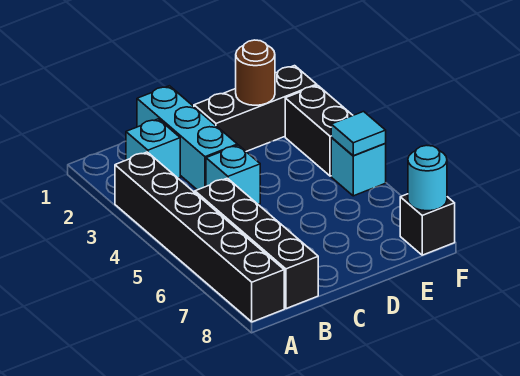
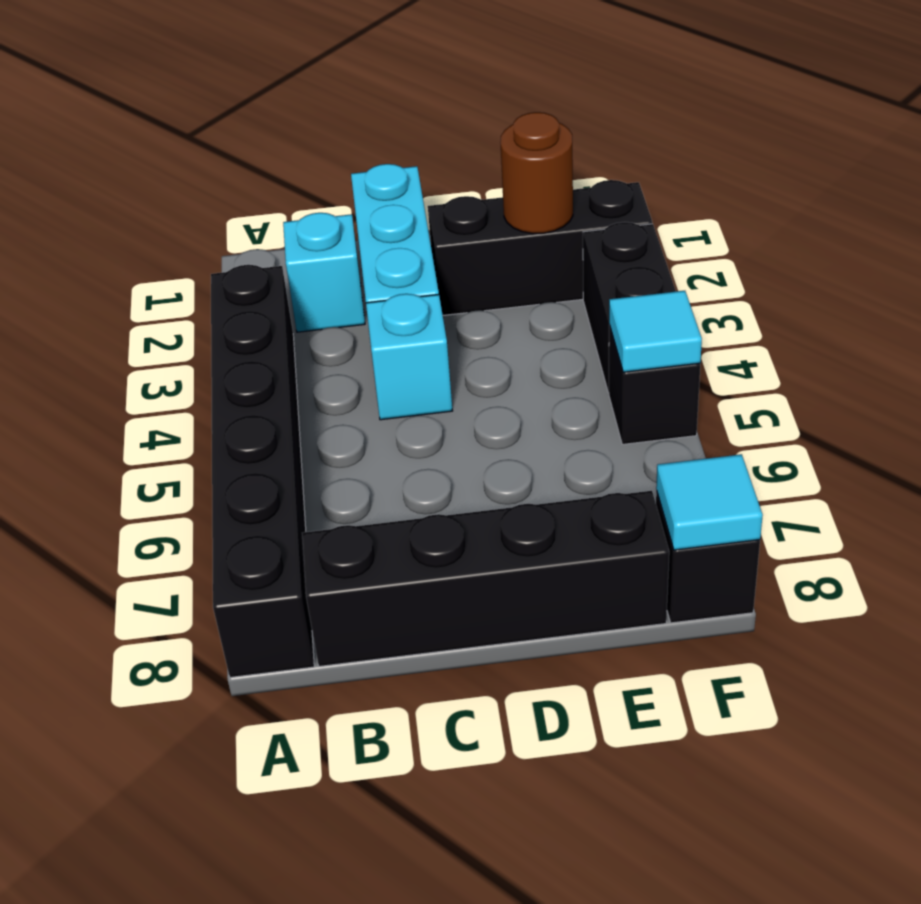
black 1x4 brick [195,178,318,309] -> black 1x4 brick turned to [302,491,669,666]
cyan 1x1 brick [331,138,386,196] -> black 1x1 brick [609,325,700,444]
cyan 1x1 round brick [408,145,447,211] -> cyan 1x1 tile [656,454,763,550]

